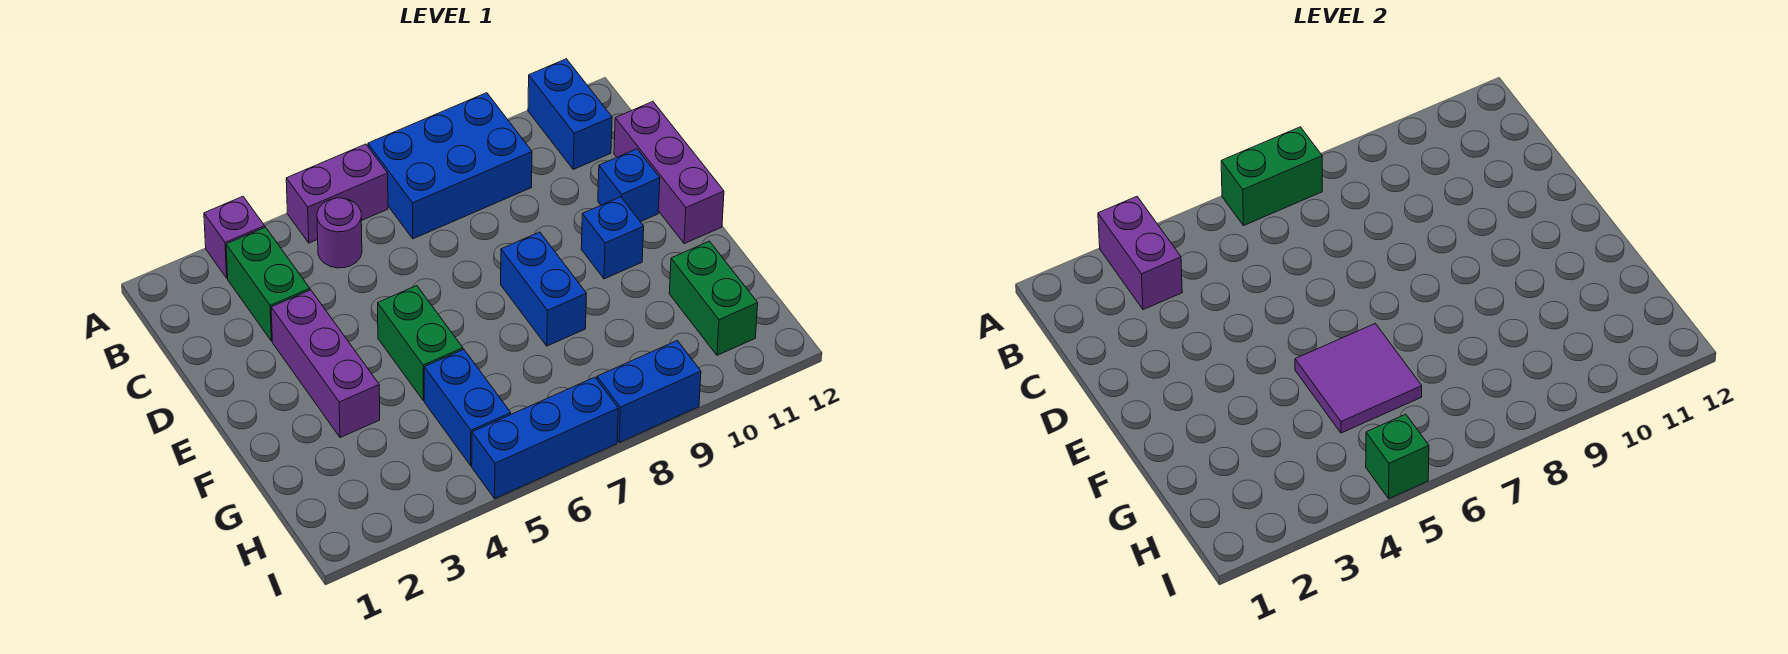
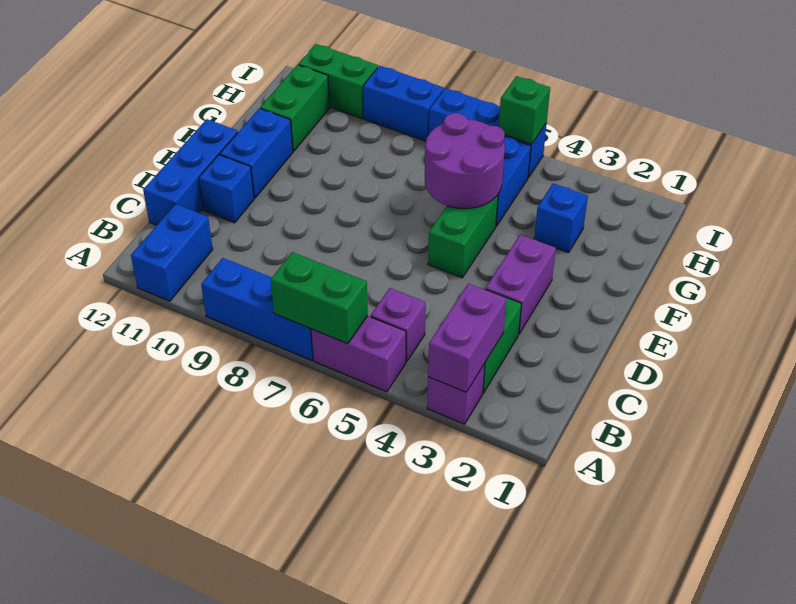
blue 2x3 brick [368,93,532,239] -> blue 1x3 brick [201,258,314,361]
purple 1x1 round brick [317,198,362,268] -> purple 1x1 brick [371,288,426,362]
purple 1x3 brick [614,102,724,244] -> blue 1x3 brick [143,119,238,225]
purple 1x3 brick [271,290,380,438] -> purple 1x2 brick [486,235,556,334]
blue 1x2 brick [501,232,587,346] -> blue 1x2 brick moved to [220,108,293,198]
blue 1x1 brick [581,197,644,279] -> blue 1x1 brick moved to [534,183,588,253]
purple 2x2 tile [1295,323,1422,433] -> purple 2x2 round brick [425,113,505,209]
none -> green 1x2 brick [298,44,378,119]

